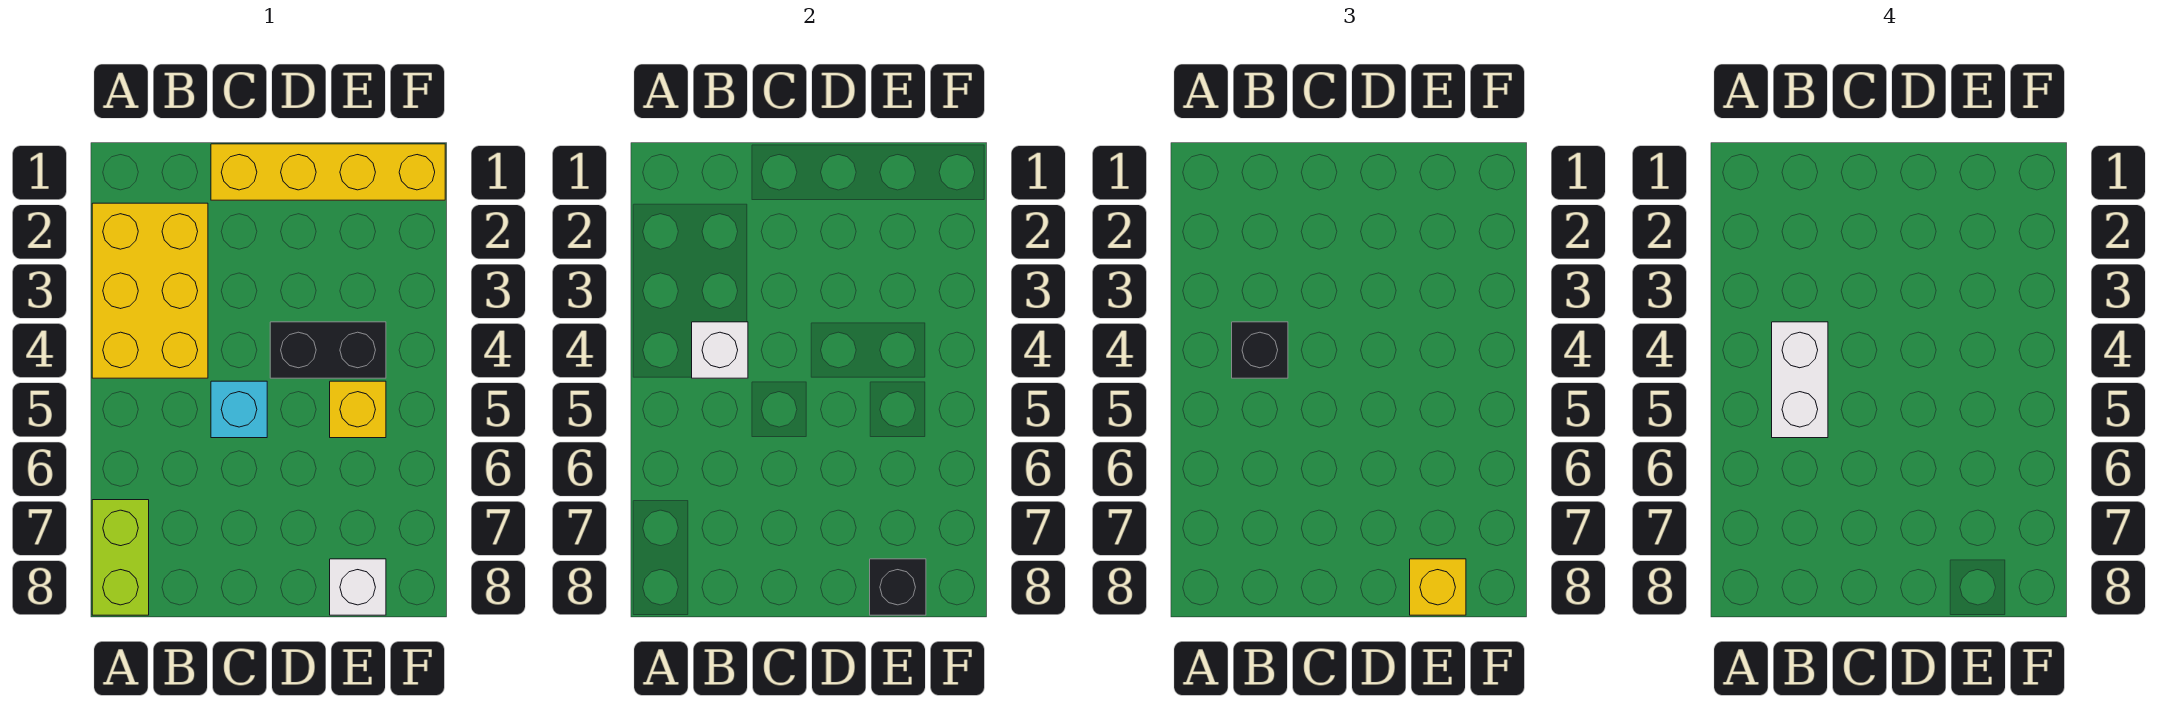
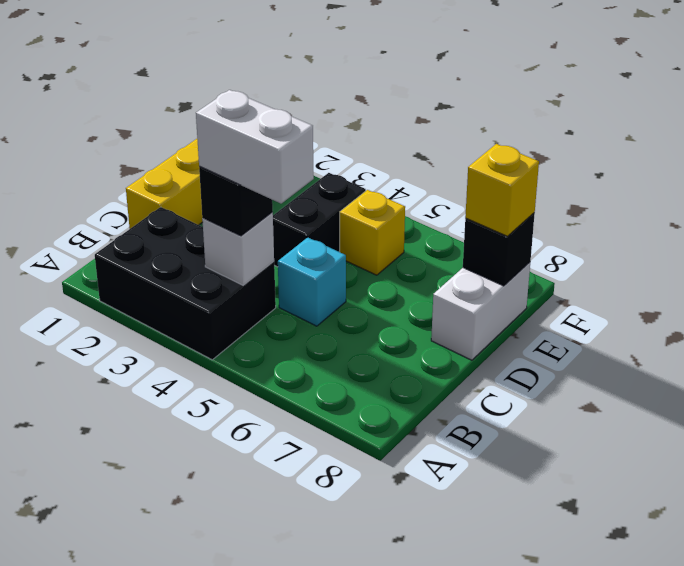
yellow 2x3 brick [92,203,208,378] -> black 2x3 brick [95,207,276,360]
lime 1x2 brick [92,500,149,615] -> none
white 1x1 brick [330,559,386,615] -> white 1x2 brick [431,262,530,360]

